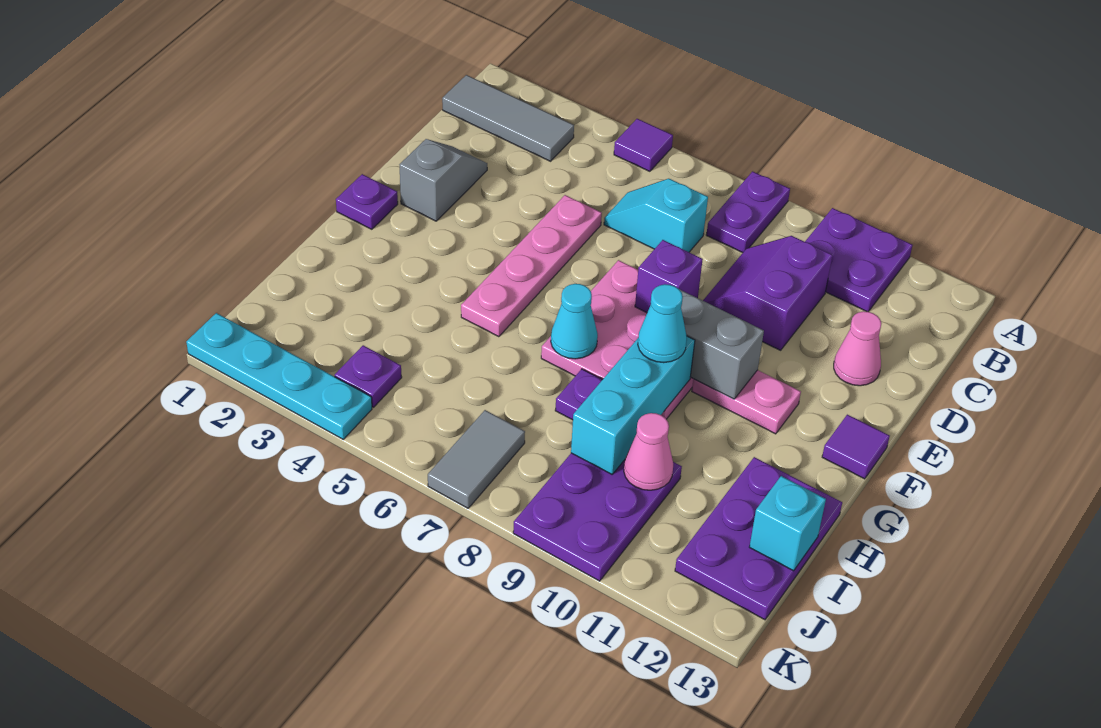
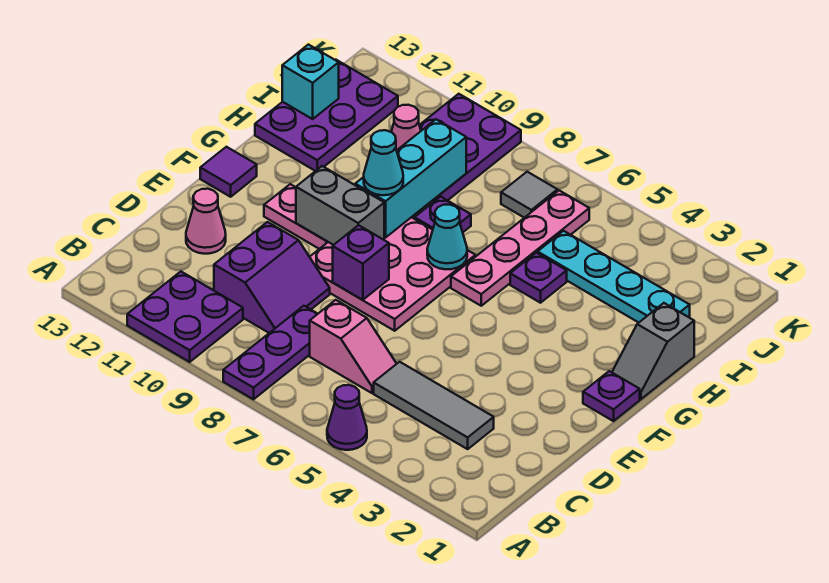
purple 1x1 tile [614,119,673,171] -> purple 1x1 cone [327,385,367,450]
purple 1x2 plate [706,171,790,253] -> purple 1x3 plate [223,306,317,399]
grey 1x3 tile [442,75,574,161] -> grey 1x3 tile moved to [374,362,494,449]
cyan 1x2 slope [604,179,708,252] -> pink 1x2 slope [310,300,397,393]
grey 1x2 slope [400,139,487,221] -> grey 1x2 slope moved to [612,303,694,399]
pink 1x4 plate [461,195,602,337] -> pink 1x4 plate moved to [451,190,589,306]
purple 1x1 plate [335,345,402,407] -> purple 1x1 plate moved to [510,253,567,303]
grey 1x2 tile [428,410,525,508] -> grey 1x1 tile [501,172,557,218]
cyan 1x4 plate [186,313,372,439] -> cyan 1x4 plate moved to [538,231,690,323]

